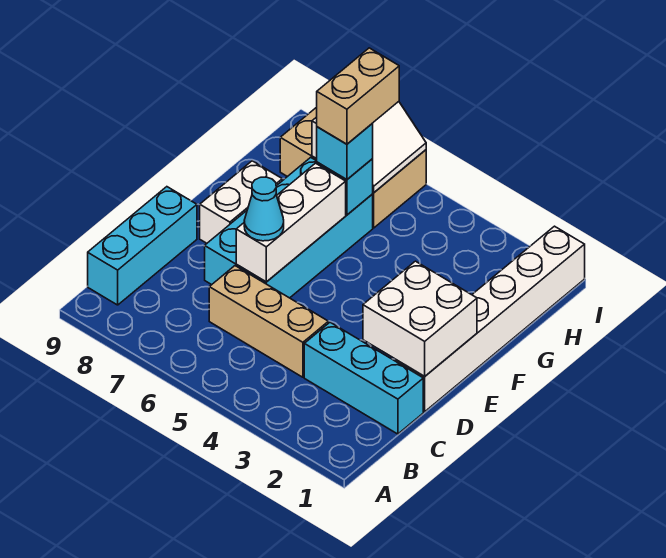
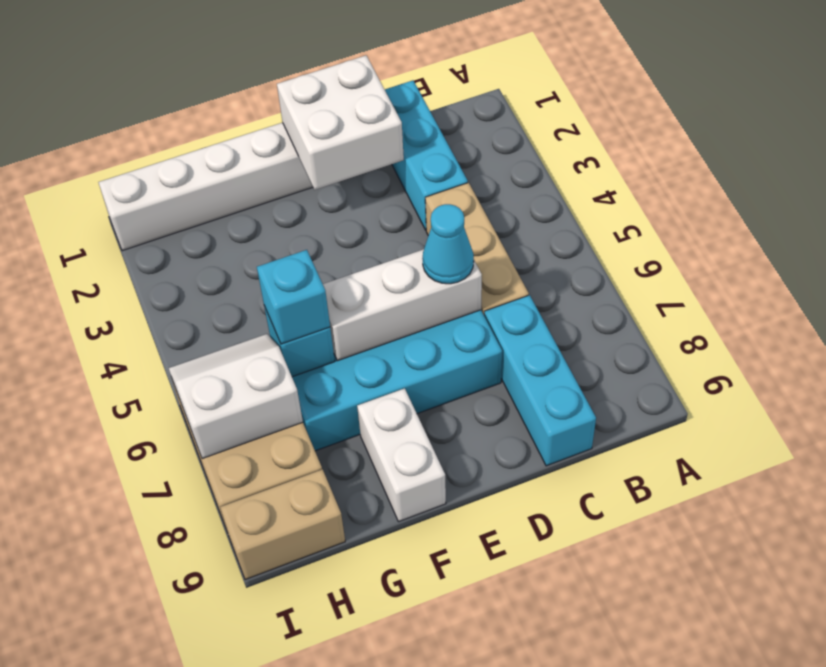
cyan 1x3 brick [88,187,197,305] -> cyan 1x3 brick turned to [484,295,596,466]
white 1x2 brick [200,161,282,243] -> white 1x2 brick turned to [357,388,446,522]
tan 1x2 brick [317,48,399,144] -> tan 1x2 brick moved to [220,469,345,580]

